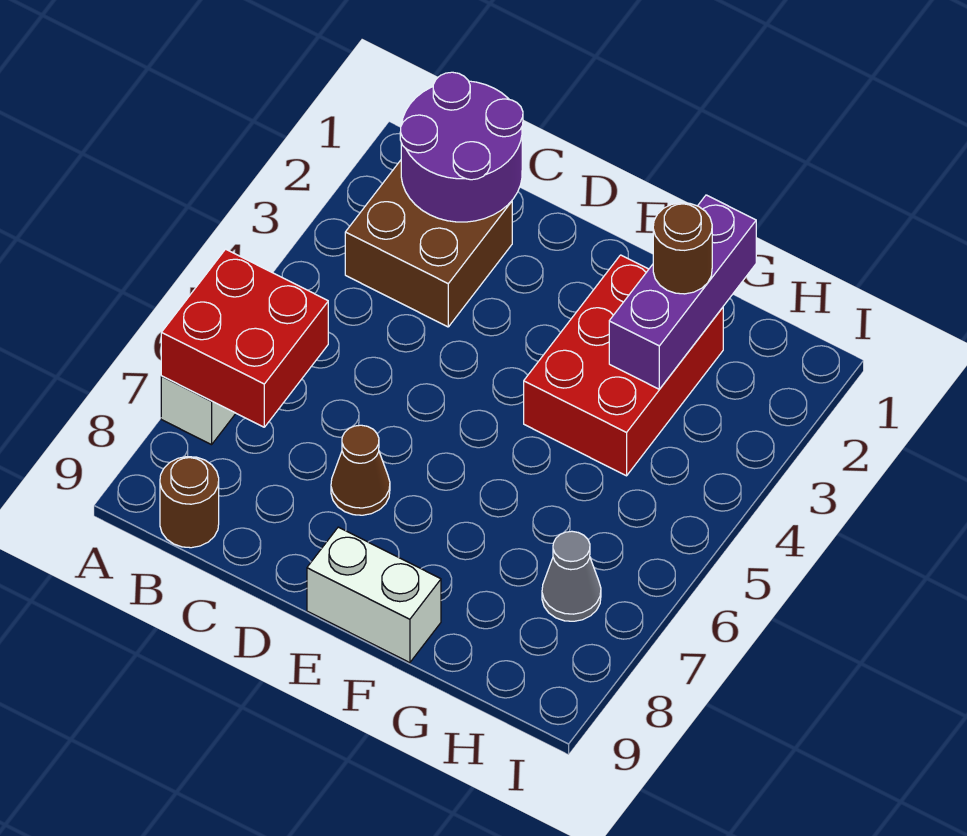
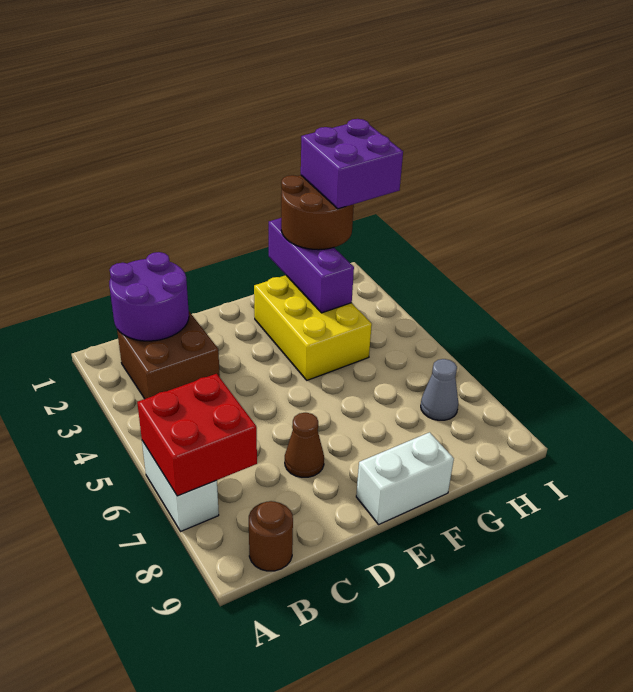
red 2x3 brick [524,255,723,476] -> yellow 2x3 brick [254,275,372,380]
brown 1x1 round brick [653,203,712,294] -> brown 2x2 round brick [281,175,354,250]
none -> purple 2x2 brick [301,119,403,209]

